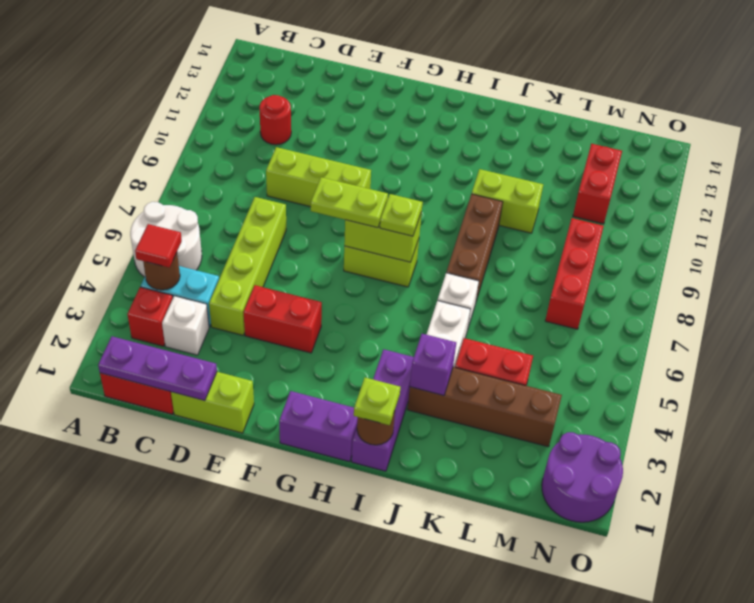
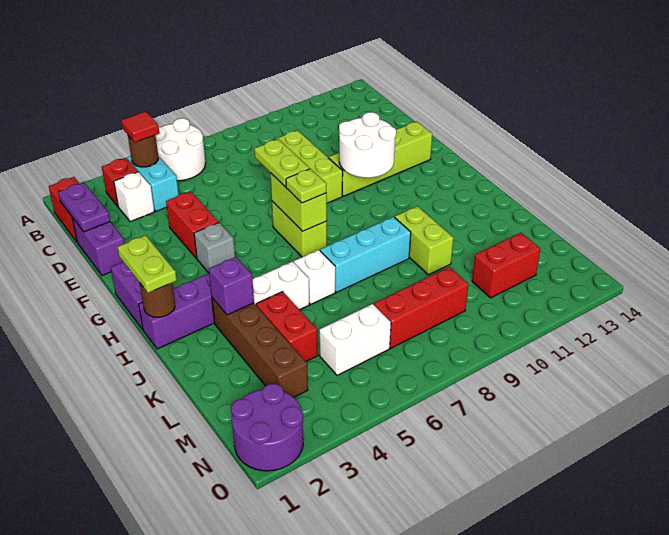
purple 1x3 plate [98,336,217,401] -> purple 1x2 plate [58,183,110,232]
red 1x1 round brick [259,95,291,145] -> none
lime 1x2 brick [171,372,254,433] -> purple 1x2 brick [72,217,124,276]
lime 1x4 brick [209,197,286,335] -> lime 1x4 brick moved to [329,121,432,196]
none -> white 2x2 round brick [339,112,396,178]
none -> grey 1x1 brick [194,223,235,273]
lime 1x1 plate [354,378,400,425] -> lime 1x2 plate [117,235,177,293]
brown 1x3 brick [446,194,503,304] -> cyan 1x3 brick [320,217,411,292]
none -> white 1x2 brick [319,304,391,375]

